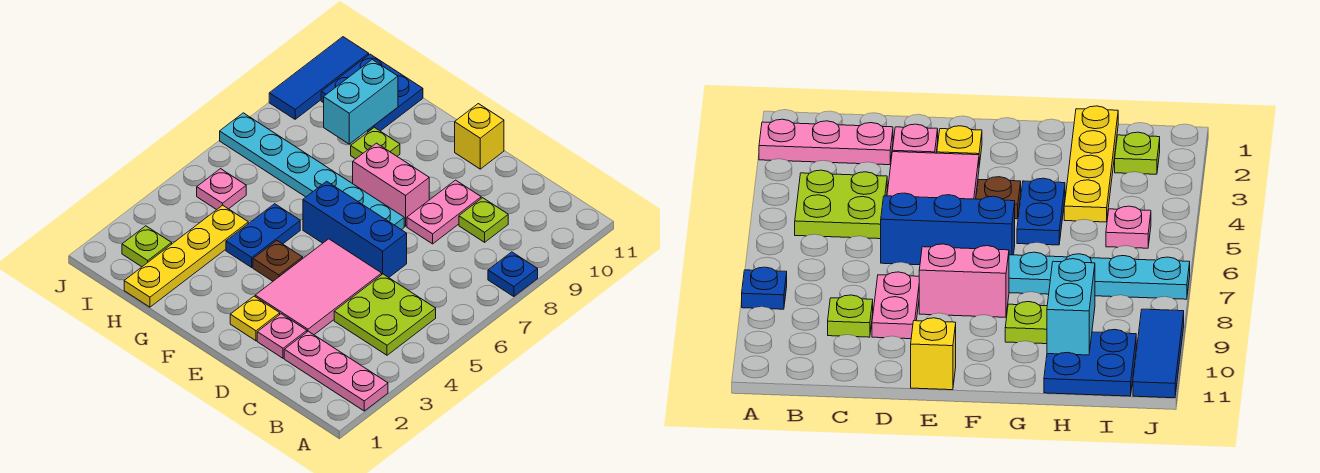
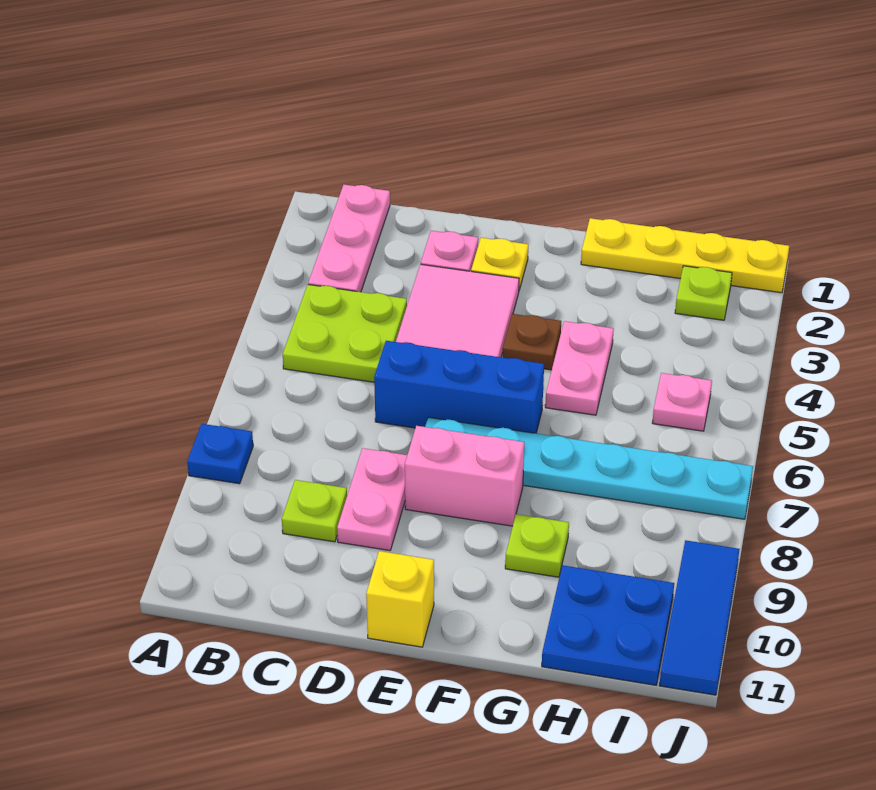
pink 1x3 plate [284,331,388,411] -> pink 1x3 plate turned to [308,185,390,292]
blue 1x2 plate [226,204,300,267] -> pink 1x2 plate [545,321,614,415]
yellow 1x4 plate [124,205,248,307] -> yellow 1x4 plate turned to [581,218,789,293]
cyan 1x2 brick [324,60,398,144] -> none

